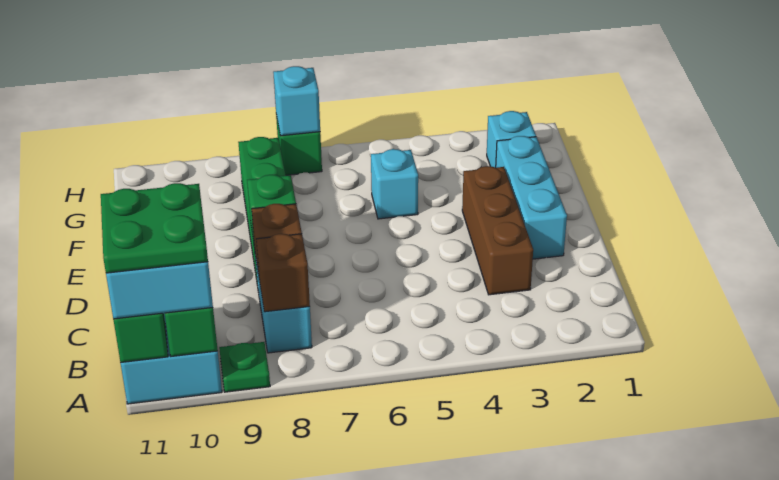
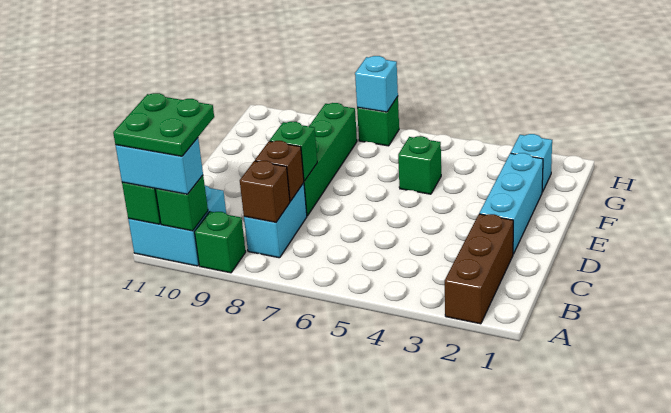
green 1x1 plate [219,342,270,392] -> green 1x1 brick [195,212,246,273]
brown 1x3 brick [462,166,533,295] -> brown 1x3 brick moved to [445,214,513,324]
cyan 1x1 brick [371,149,418,219] -> green 1x1 brick [398,136,441,194]

